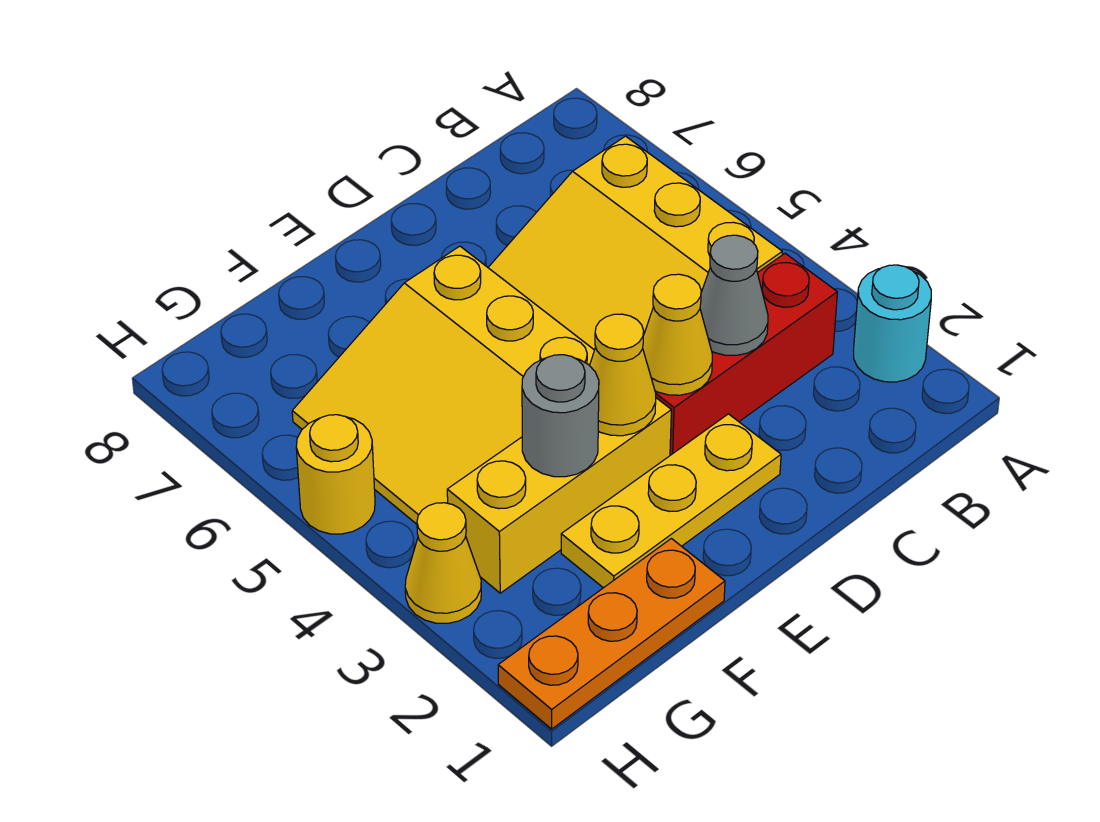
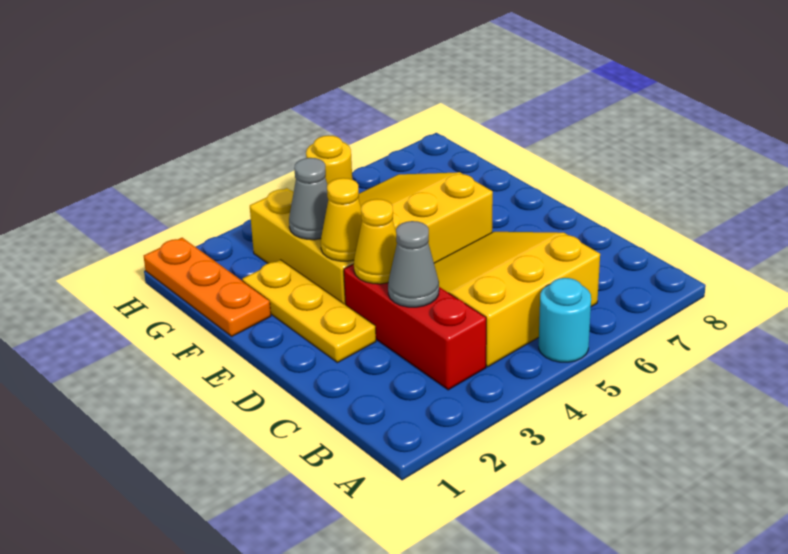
cyan 1x1 round brick [853,265,931,382] -> cyan 1x1 round brick moved to [539,278,591,362]
grey 1x1 round brick [522,355,599,477] -> grey 1x1 cone [289,158,328,240]
yellow 1x1 cone [405,503,481,623] -> none

